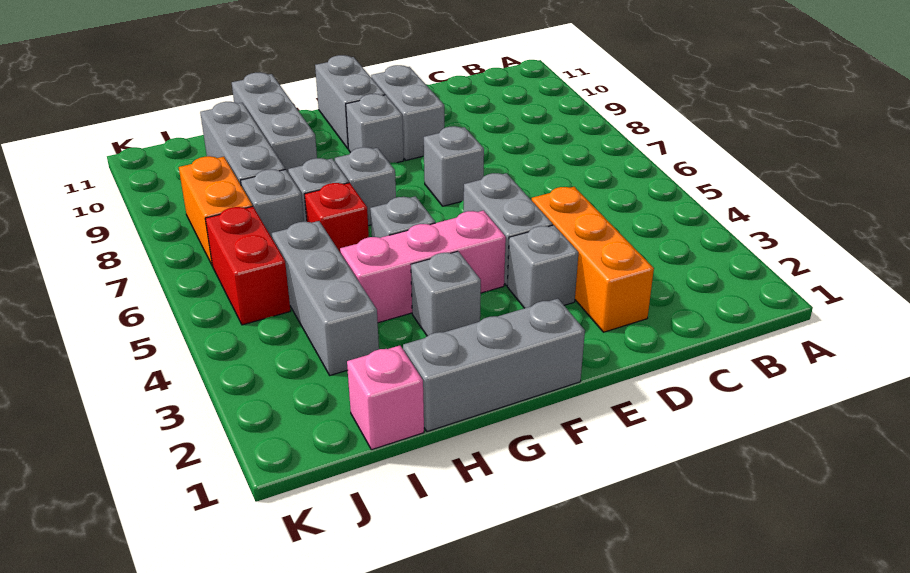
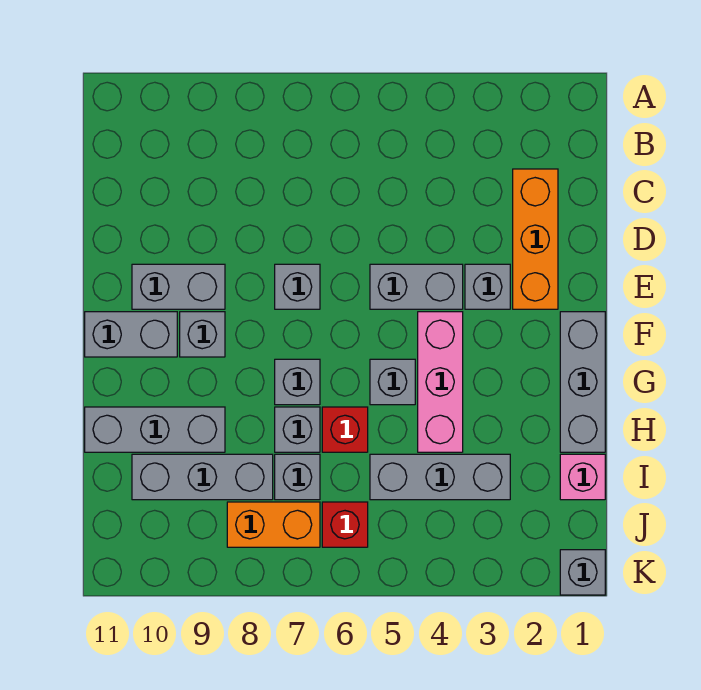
orange 1x3 brick [532,187,654,332] -> orange 1x3 brick turned to [513,169,558,309]
grey 1x1 brick [411,251,481,336] -> grey 1x1 brick moved to [560,550,605,595]
red 1x2 brick [205,206,291,325] -> red 1x1 brick [322,502,368,547]

